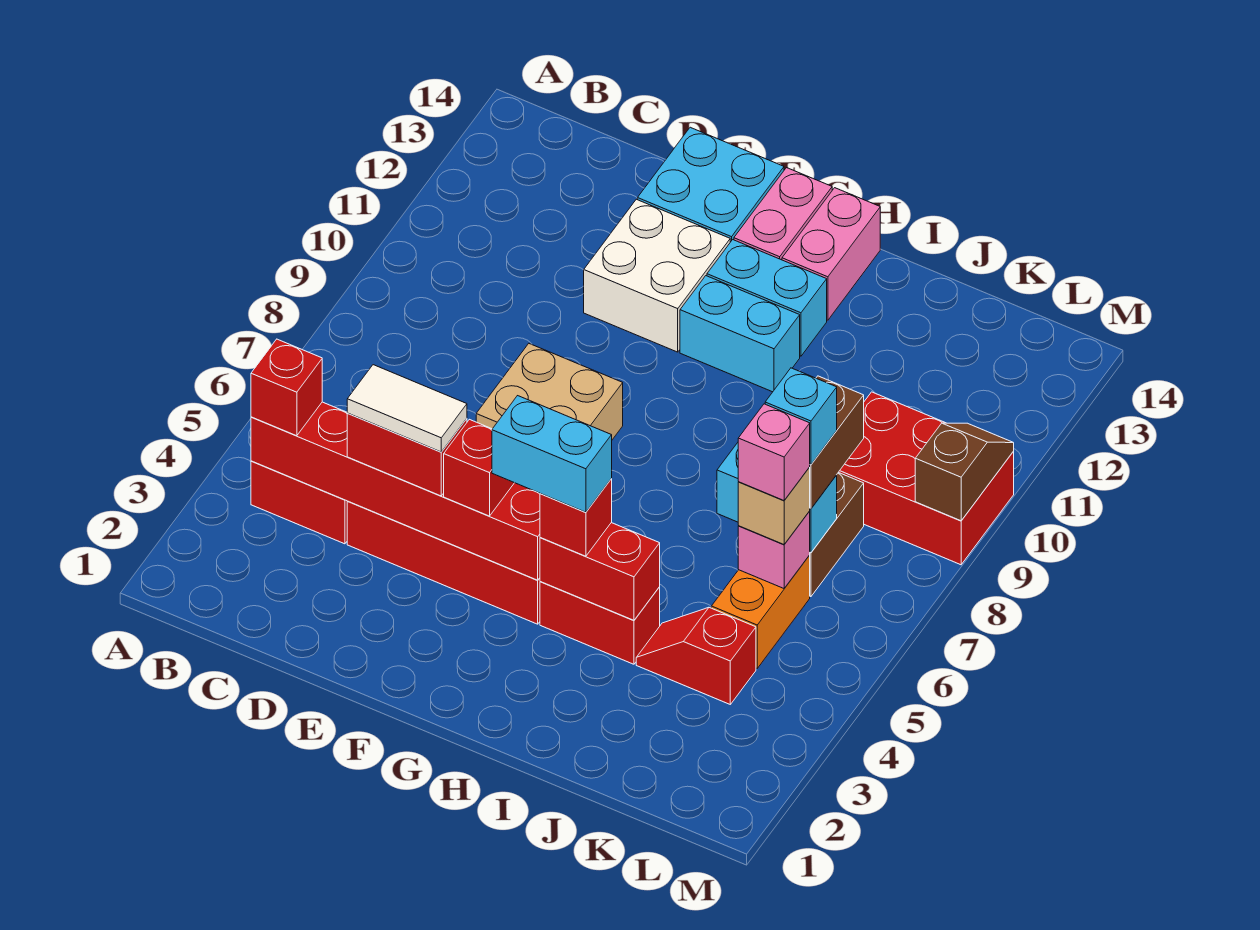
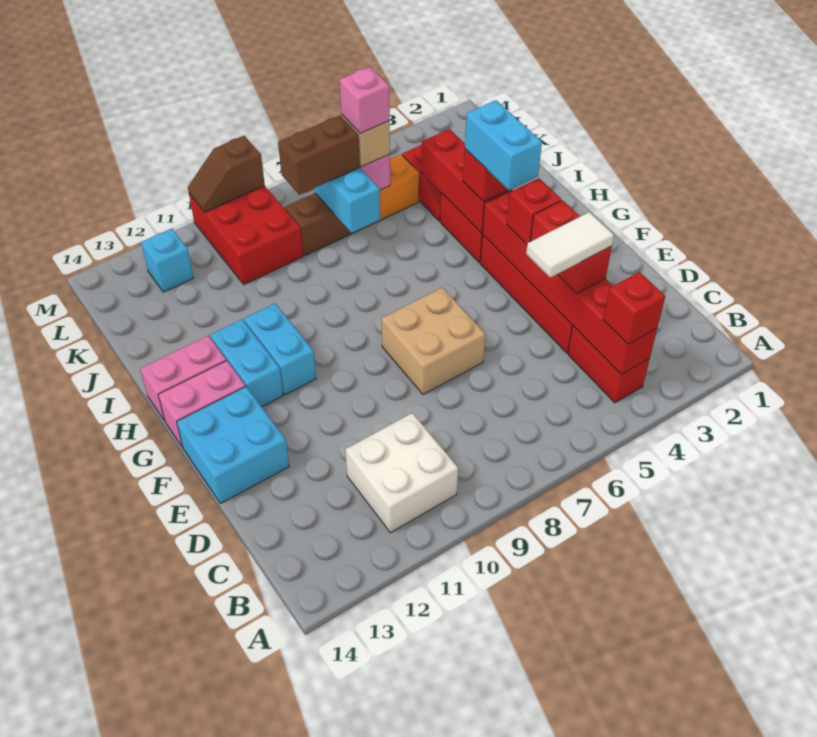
white 1x2 tile [347,365,467,452] -> white 1x2 tile turned to [526,212,614,278]
white 2x2 brick [584,199,730,352] -> white 2x2 brick moved to [345,413,458,533]
red 1x2 brick [540,523,660,620] -> red 1x3 brick [421,129,511,233]
cyan 1x1 brick [765,368,837,464] -> cyan 1x1 brick moved to [141,229,194,292]

